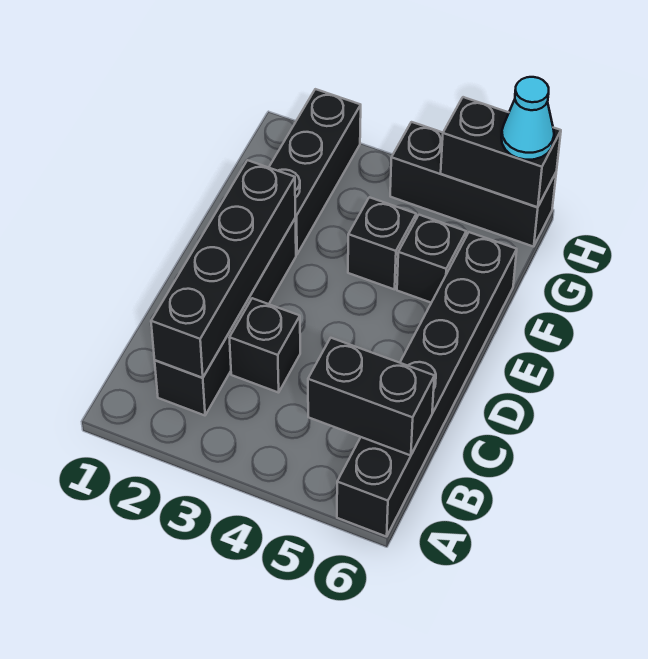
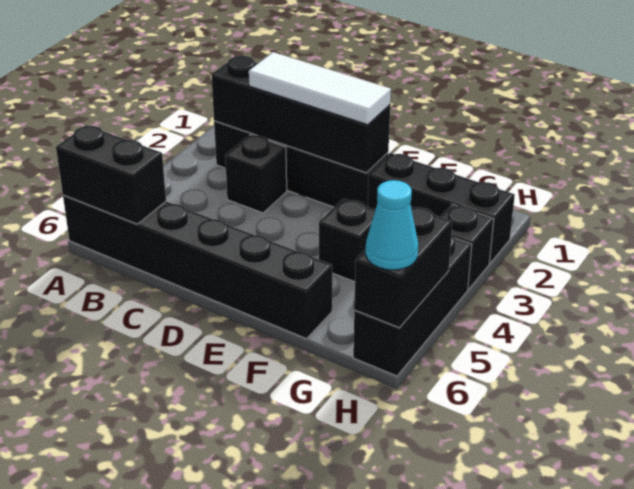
black 1x2 brick [308,338,434,456] -> black 1x2 brick turned to [56,125,166,224]
none -> white 1x3 tile [249,52,391,125]
black 1x1 brick [397,215,466,303] -> black 1x1 brick moved to [441,204,494,289]

